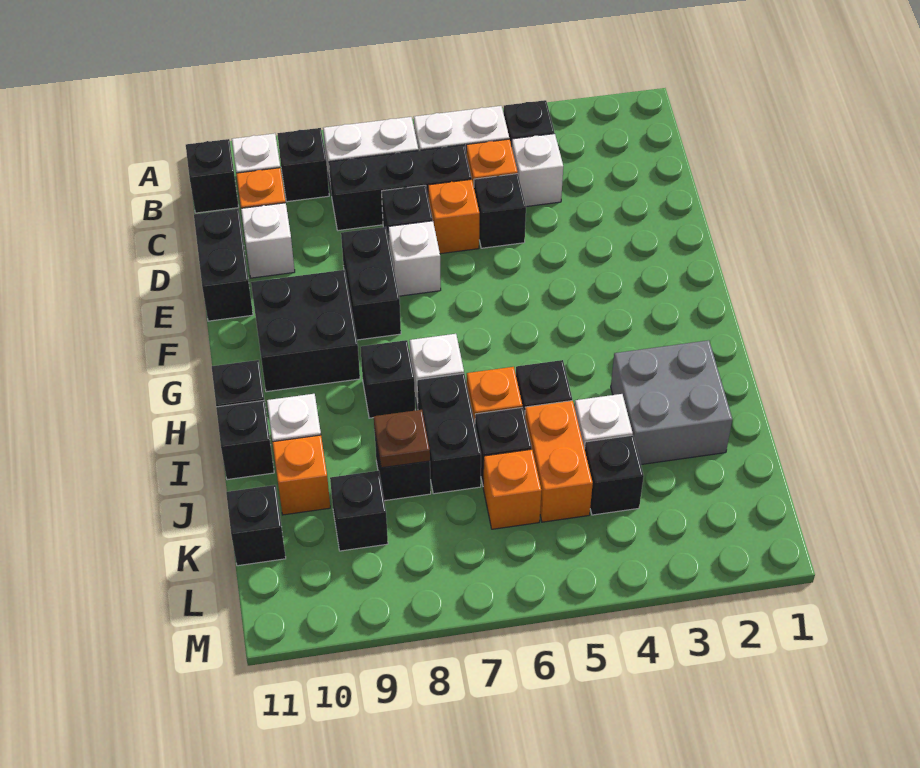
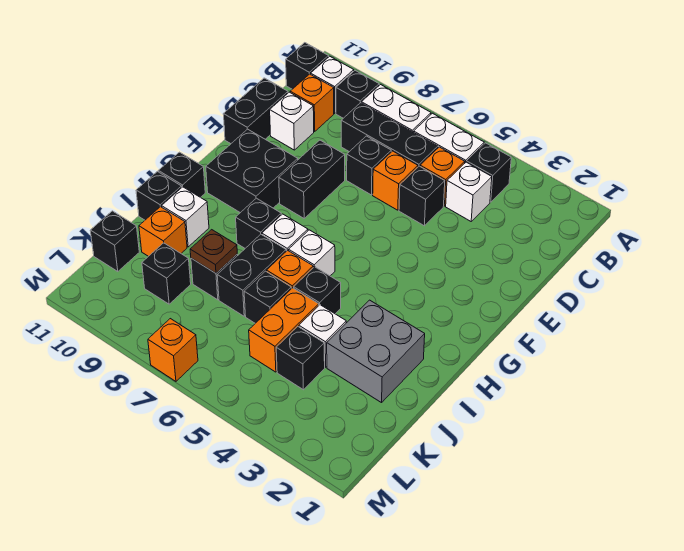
white 1x1 brick [388,221,441,296] -> white 1x1 brick moved to [289,230,335,276]
orange 1x1 brick [483,449,541,529] -> orange 1x1 brick moved to [148,319,198,381]

